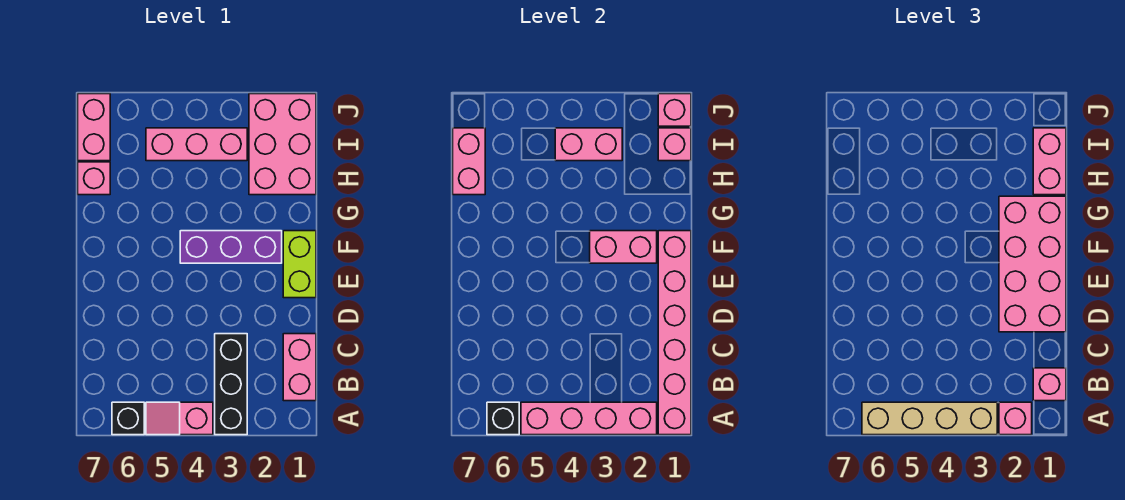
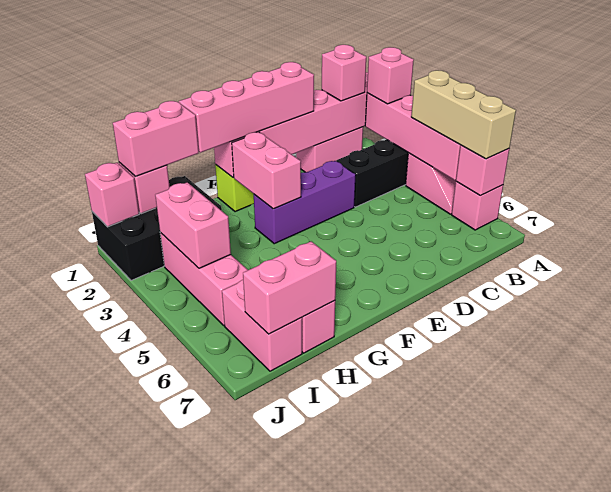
tan 1x4 brick [862,402,997,435] -> tan 1x3 brick [411,70,516,159]
black 1x1 brick [112,402,144,435] -> pink 1x1 brick [452,182,503,230]
black 1x1 brick [487,402,519,435] -> pink 1x1 brick [456,145,509,196]
pink 2x4 brick [999,196,1066,332] -> pink 1x4 brick [179,62,314,153]
purple 1x3 brick [180,231,282,263] -> purple 1x3 brick turned to [254,161,356,244]
pink 2x3 brick [249,94,316,195] -> black 2x3 brick [92,176,222,280]
pink 1x2 brick [78,94,110,161] -> pink 1x2 brick turned to [222,280,302,371]

